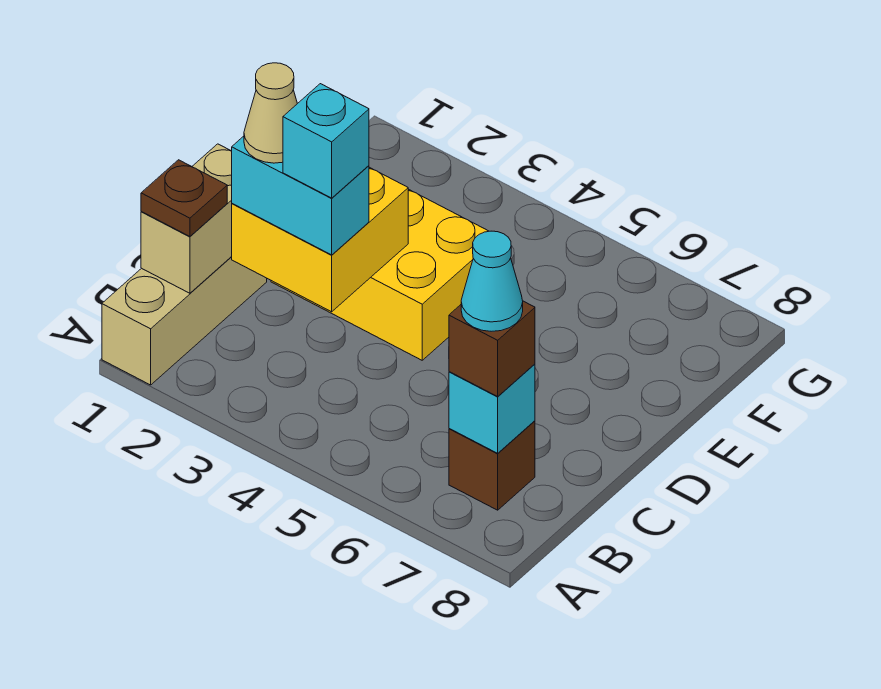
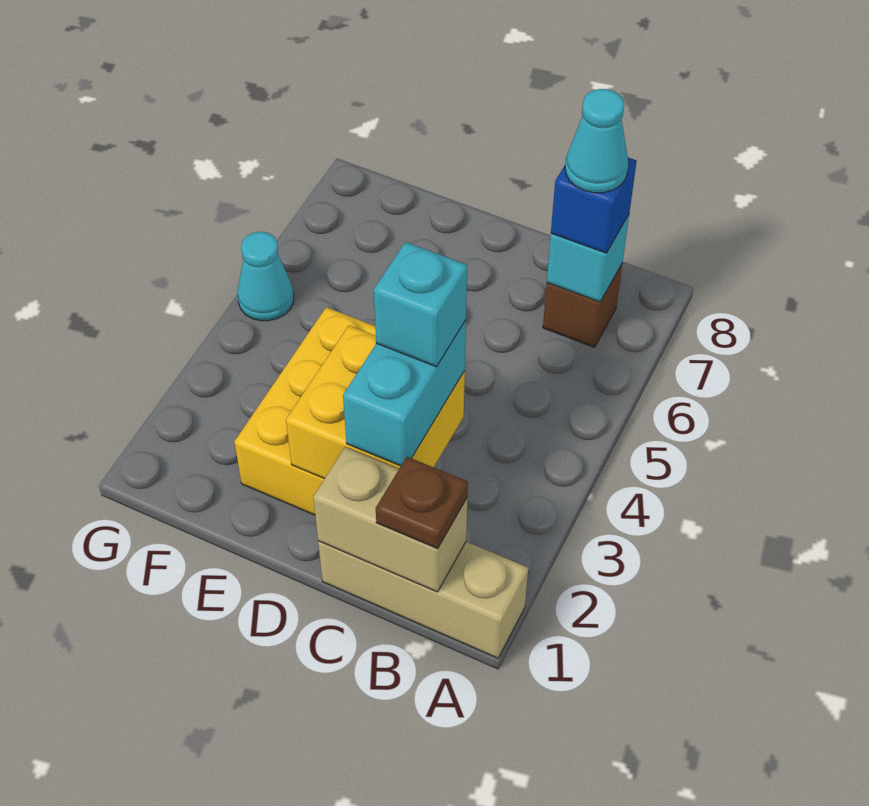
brown 1x1 brick [449,301,535,396] -> blue 1x1 brick [551,158,637,253]
tan 1x1 cone [244,63,297,163] -> none
none -> cyan 1x1 cone [237,232,294,321]

